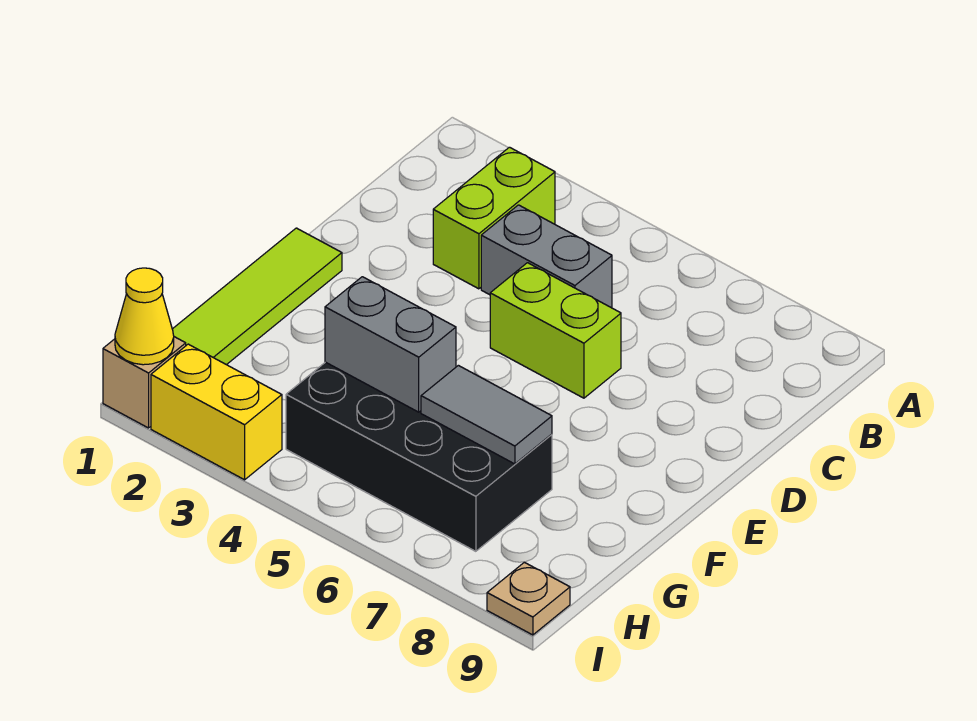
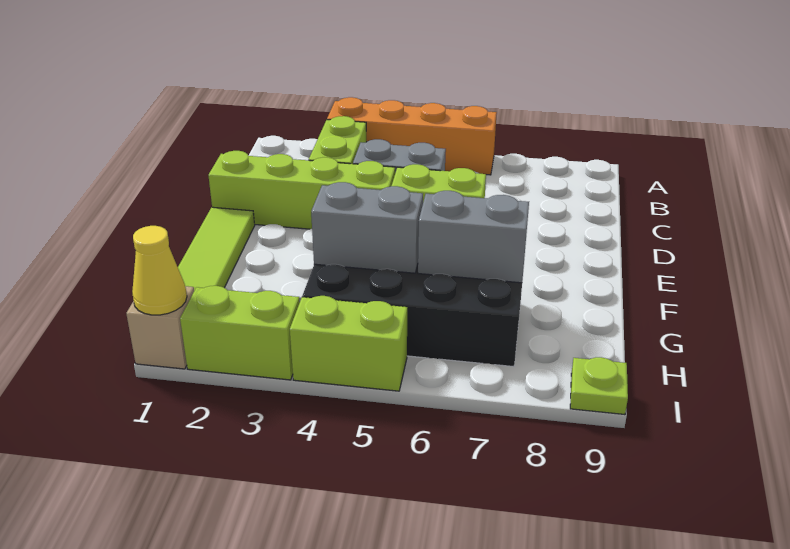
none -> orange 1x4 brick [327,97,497,175]
none -> lime 1x4 brick [208,151,395,229]
grey 1x2 tile [421,365,552,464] -> grey 1x2 brick [418,191,529,283]
yellow 1x2 brick [151,344,282,480] -> lime 1x2 brick [180,286,300,380]
none -> lime 1x2 brick [290,296,407,391]
tan 1x1 plate [487,562,570,635] -> lime 1x1 plate [570,357,628,415]

